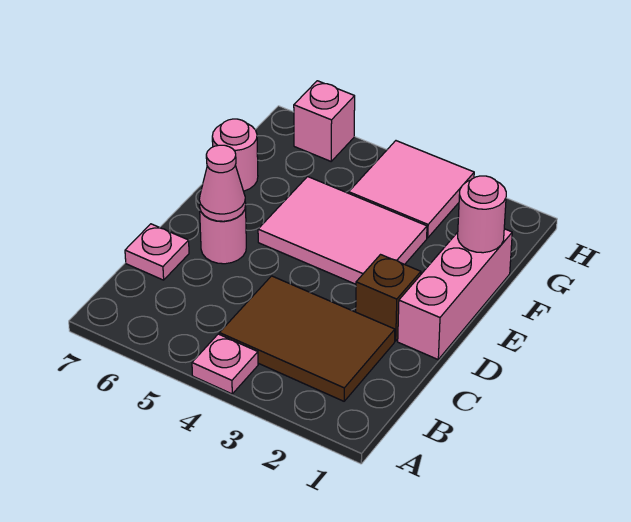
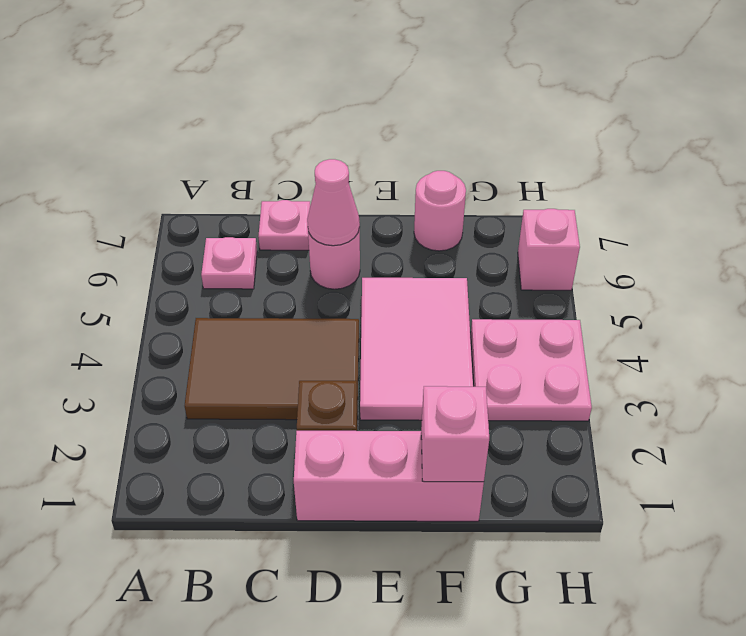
pink 1x1 plate [192,334,258,394] -> pink 1x1 plate moved to [201,237,257,289]
brown 2x3 tile [219,276,395,401] -> brown 2x3 tile turned to [184,318,359,420]
pink 1x1 round brick [458,176,506,253] -> pink 1x1 brick [421,386,489,482]
pink 2x2 tile [349,141,474,238] -> pink 2x2 plate [471,319,592,421]

